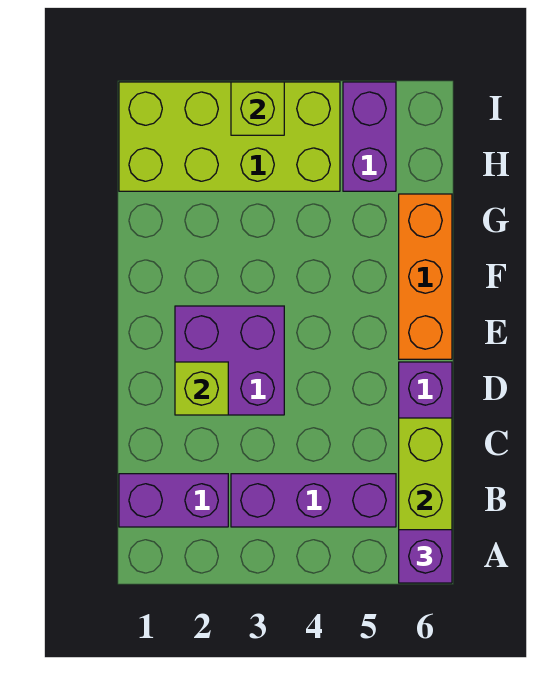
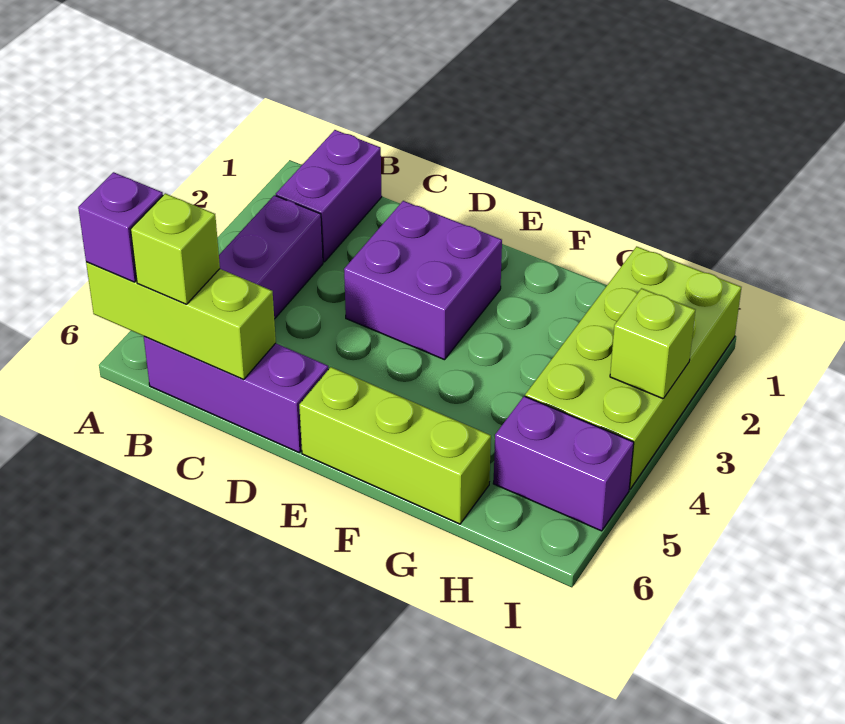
lime 1x1 brick [175,362,228,415] -> lime 1x1 brick moved to [131,193,220,304]
orange 1x3 brick [399,194,452,359] -> lime 1x3 brick [299,367,491,524]

